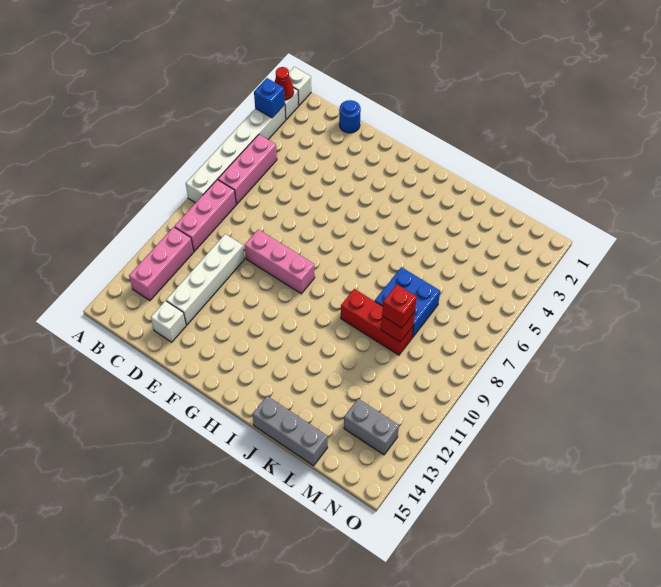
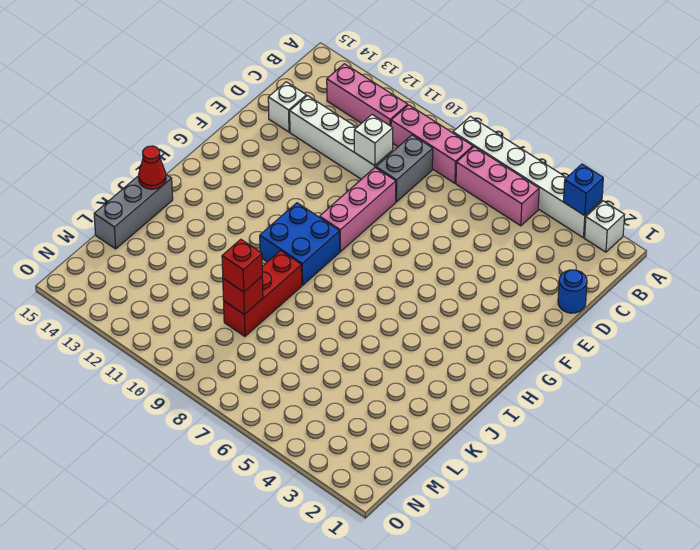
white 1x1 brick [289,67,311,105] -> white 1x1 brick moved to [354,115,393,166]
red 1x1 cone [275,67,294,100] -> red 1x1 cone moved to [139,146,166,189]
blue 2x2 brick [375,267,440,338] -> blue 2x2 brick moved to [260,203,340,285]
grey 1x2 brick [344,399,399,455] -> grey 1x2 brick moved to [376,135,433,202]

